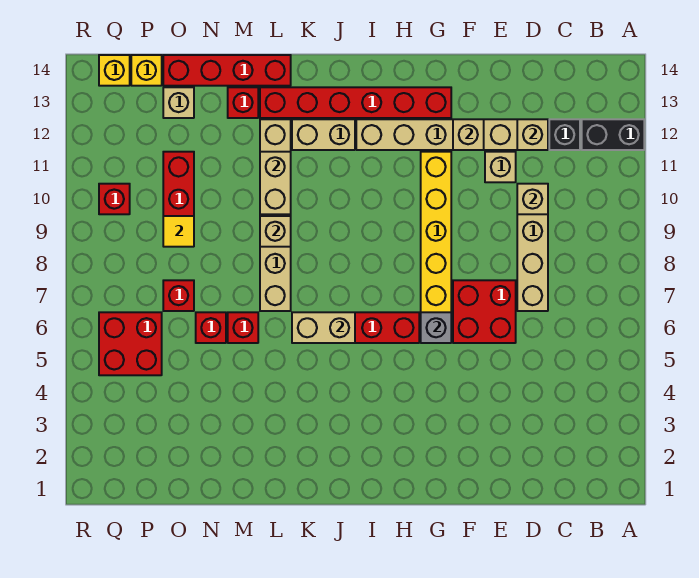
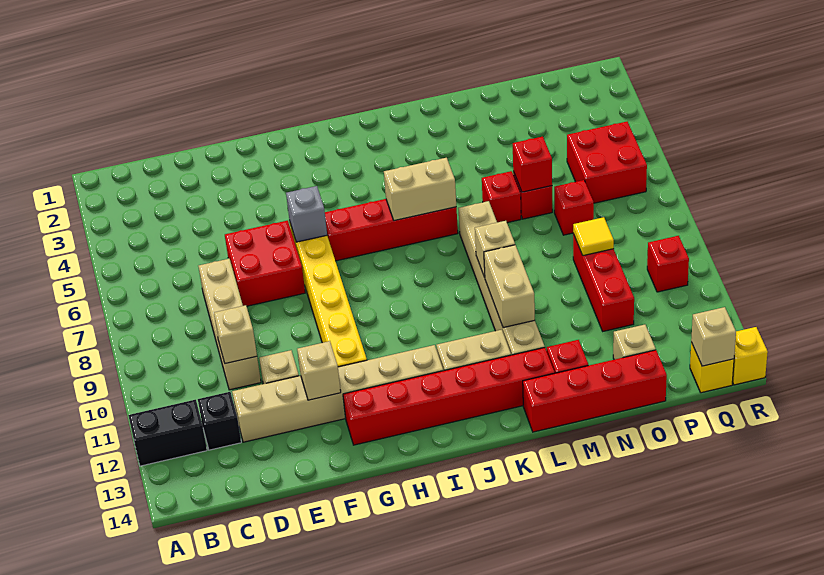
tan 1x1 brick [517,119,548,150] -> tan 1x1 brick moved to [691,307,736,366]
none -> red 1x1 brick [513,137,552,192]
yellow 1x1 brick [131,55,162,86] -> yellow 1x1 brick moved to [732,327,768,385]

